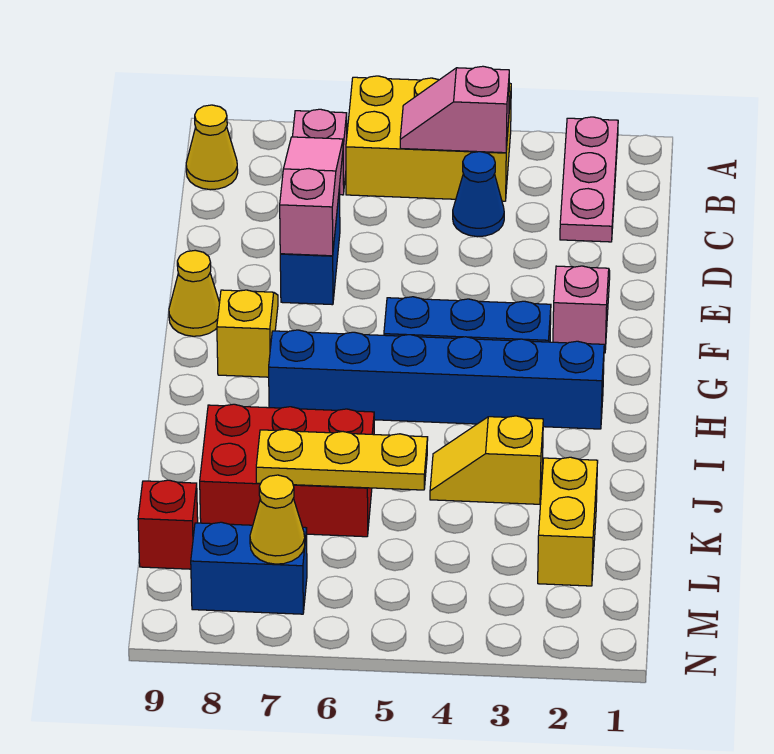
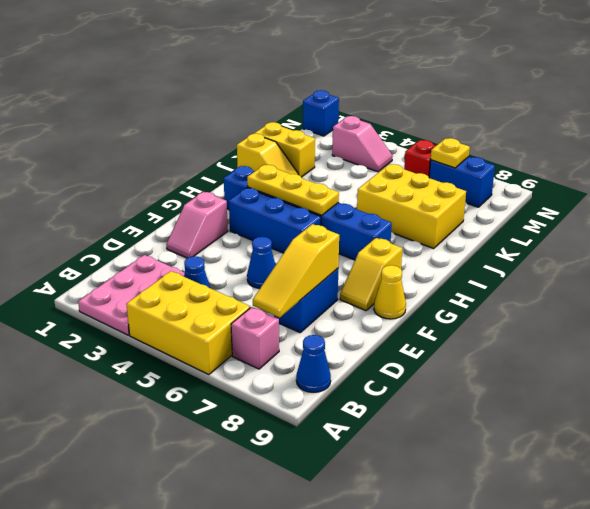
pink 1x3 plate [560,117,618,242] -> pink 2x3 plate [78,255,185,335]
pink 1x2 slope [400,66,509,153] -> pink 1x2 slope moved to [332,116,393,172]
yellow 1x1 cone [186,105,238,190] -> blue 1x1 cone [296,335,331,392]
pink 1x3 slope [280,137,343,256] -> yellow 1x3 slope [253,224,339,318]
none -> blue 1x1 cone [247,237,276,288]
yellow 1x2 slope [430,416,543,504] -> yellow 1x2 slope moved to [237,134,298,175]
red 2x3 brick [200,404,374,537] -> yellow 2x3 brick [357,164,466,249]
yellow 1x2 brick [538,457,598,586] -> yellow 1x2 brick turned to [254,122,315,177]
yellow 1x3 plate [256,429,428,490] -> yellow 1x3 plate moved to [247,165,339,215]
red 1x1 brick [138,480,198,569] -> red 1x1 brick moved to [404,140,435,177]
yellow 1x1 cone [250,475,305,564] -> yellow 1x1 plate [431,138,470,168]
none -> blue 1x1 brick [303,90,339,136]

